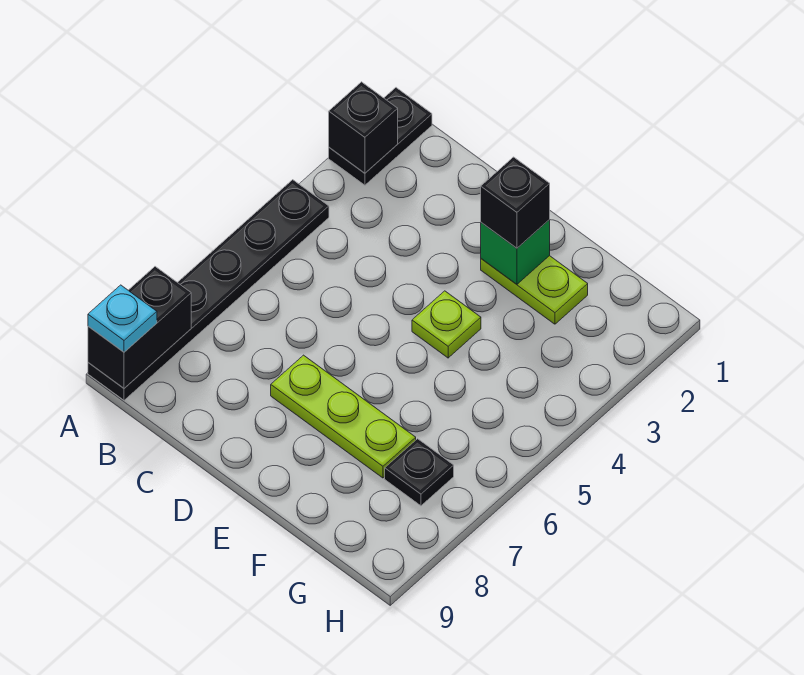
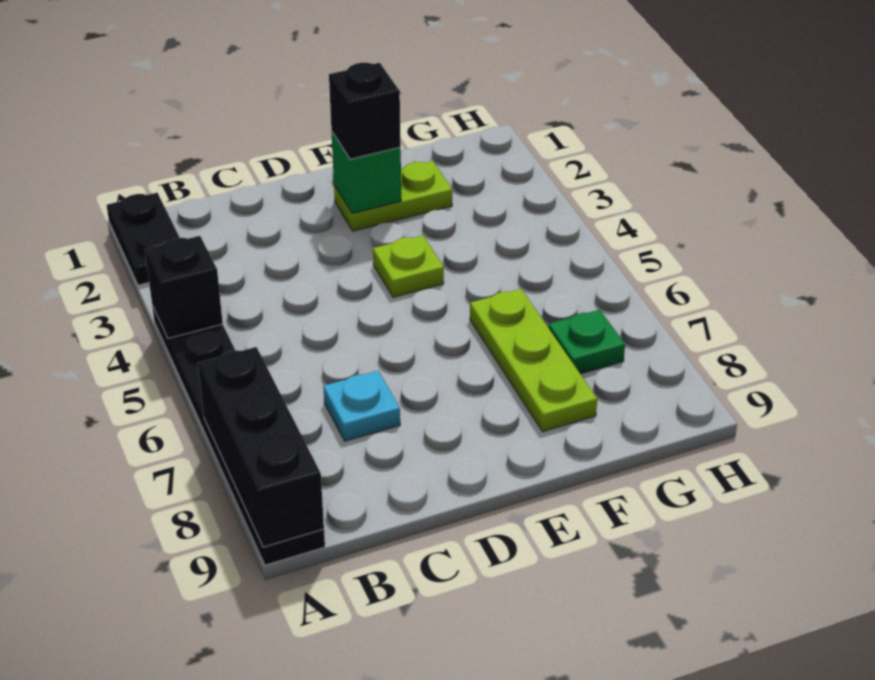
black 1x1 brick [329,82,398,173] -> black 1x1 brick moved to [145,236,223,338]
black 1x2 brick [88,267,191,388] -> black 1x3 brick [198,347,324,547]
cyan 1x1 plate [88,285,157,352] -> cyan 1x1 plate moved to [323,371,400,441]
lime 1x3 plate [271,355,416,478] -> lime 1x3 plate turned to [470,289,597,432]
black 1x1 plate [385,439,454,506] -> green 1x1 plate [548,310,625,374]

